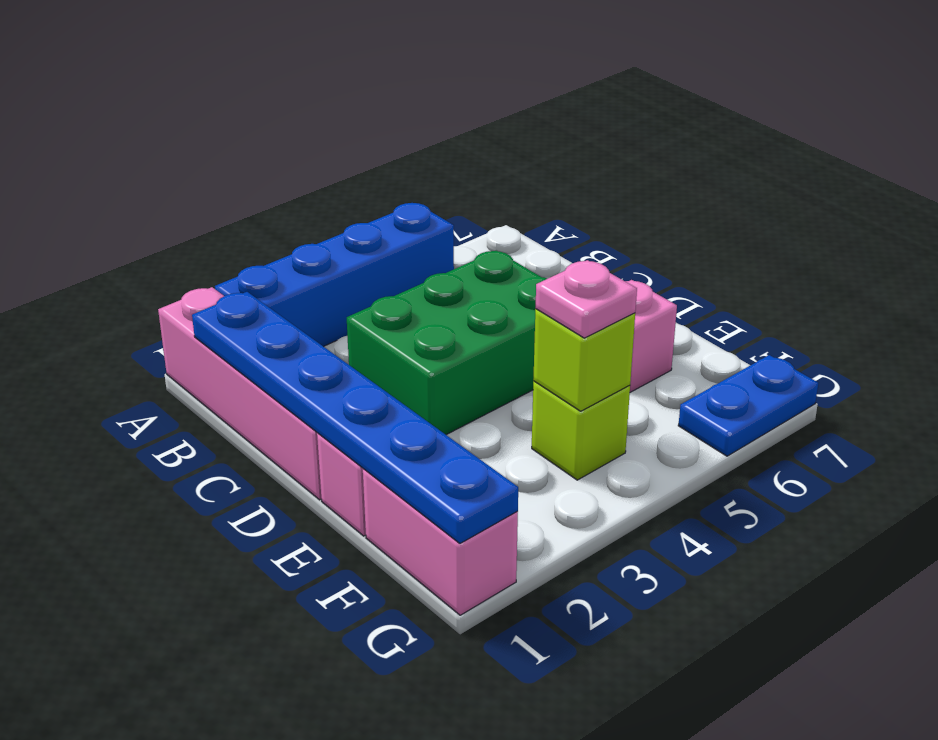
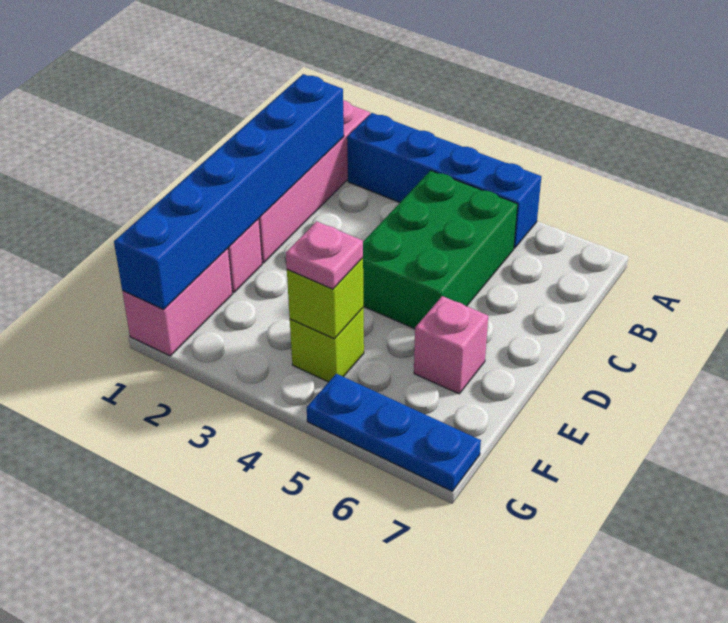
blue 1x6 plate [192,292,518,543] -> blue 1x6 brick [114,74,344,309]
green 2x3 brick [347,251,547,435] -> green 2x3 brick turned to [363,171,518,329]
blue 1x2 plate [678,355,818,456] -> blue 1x3 plate [307,374,481,491]

